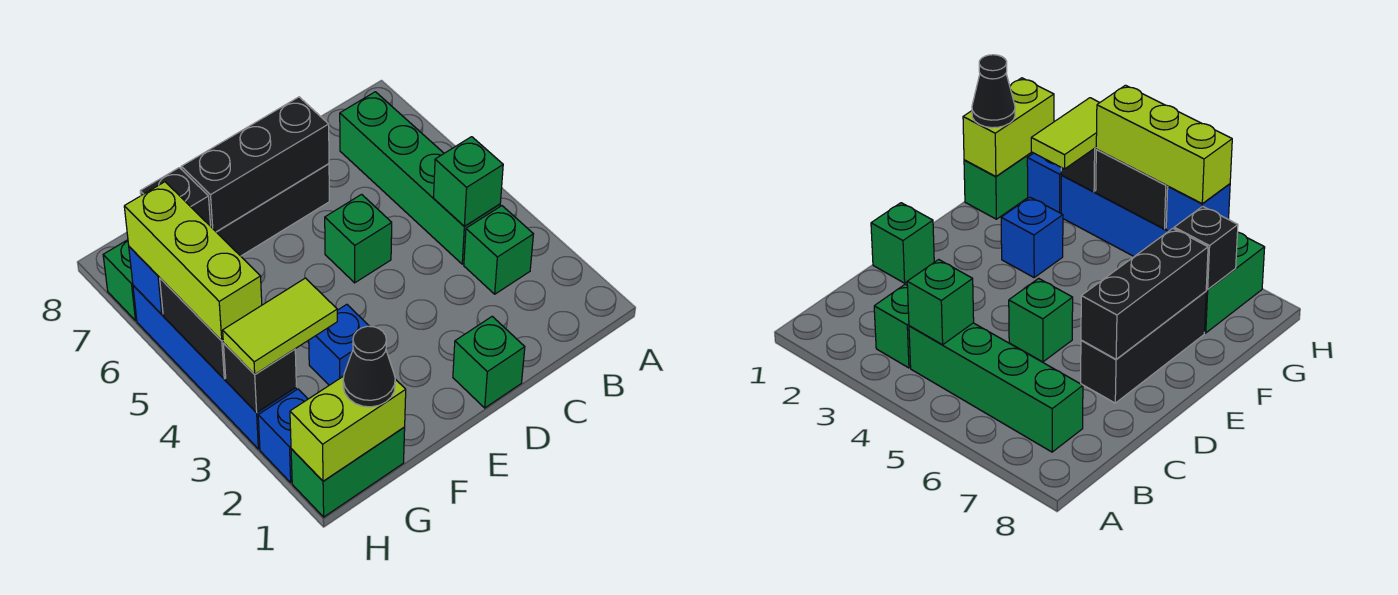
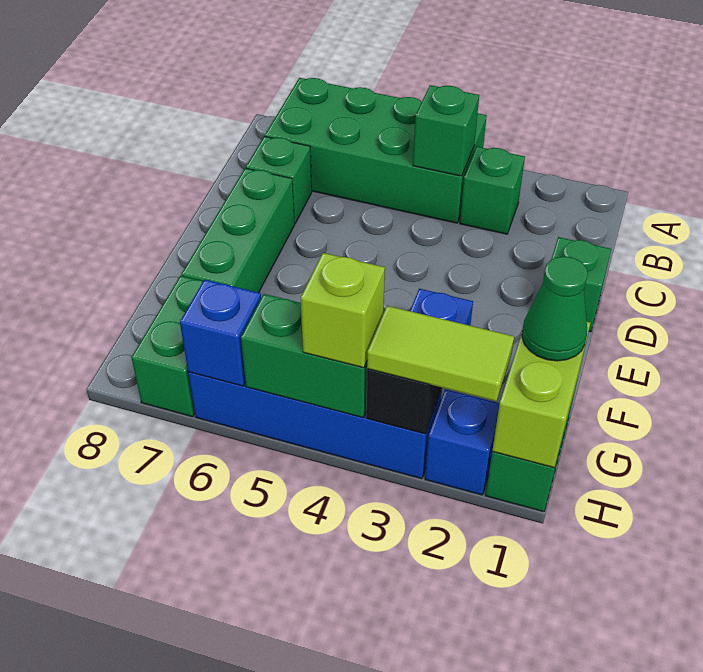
green 1x4 brick [340,92,500,264] -> green 2x4 brick [265,78,487,223]
green 1x1 brick [325,194,392,283] -> green 1x1 brick moved to [246,136,312,223]
black 1x3 brick [217,164,329,256] -> green 1x3 brick [182,168,295,293]
black 1x3 brick [181,97,329,232] -> none
black 1x1 cone [343,326,395,407] -> green 1x1 cone [522,256,588,361]
lime 1x2 tile [223,278,337,374] -> lime 1x2 tile turned to [367,306,514,401]
black 1x1 brick [140,168,211,226] -> none
black 1x2 brick [160,278,226,379] -> green 1x2 brick [241,294,367,417]
lime 1x3 brick [124,182,262,341] -> lime 1x1 brick [301,253,385,368]

